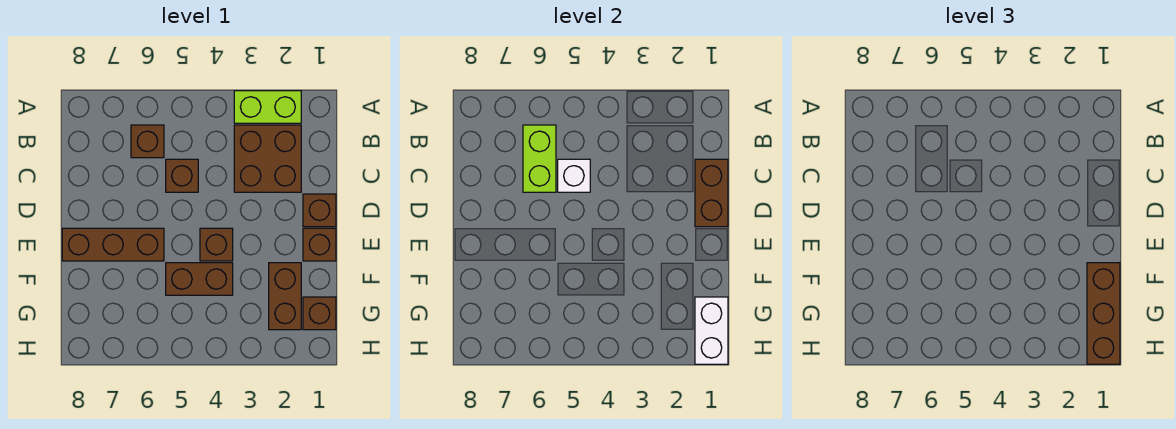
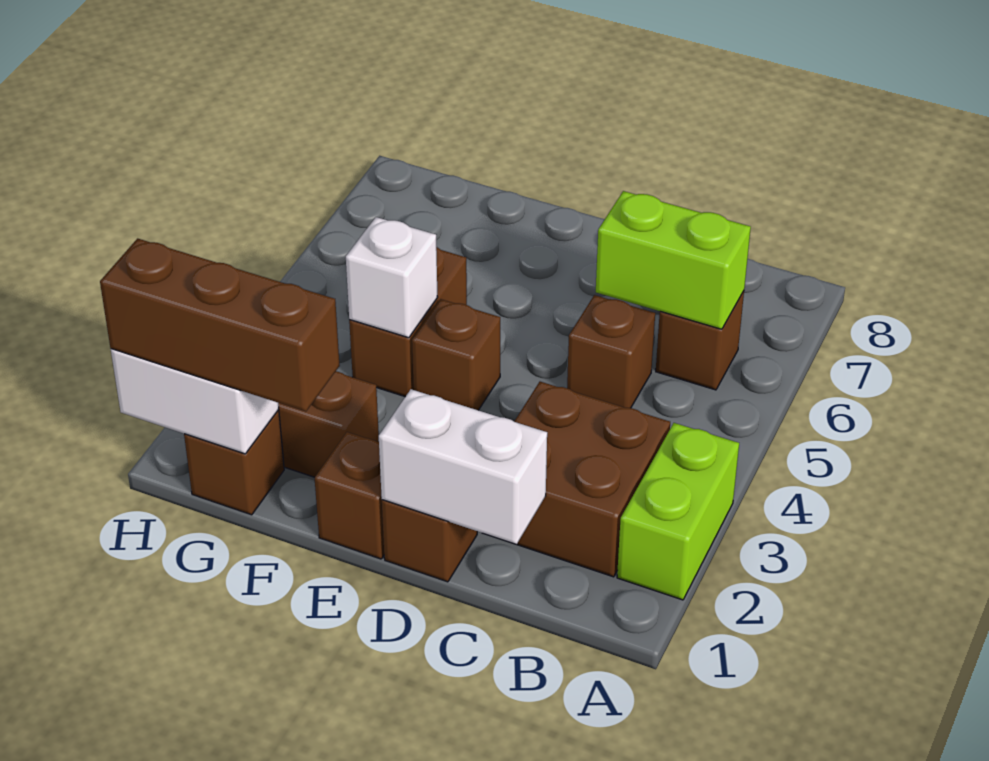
brown 1x2 brick [695,159,728,227] -> white 1x2 brick [379,389,547,544]
white 1x1 brick [558,159,590,192] -> white 1x1 brick moved to [346,217,438,338]
brown 1x3 brick [62,228,164,261] -> none

